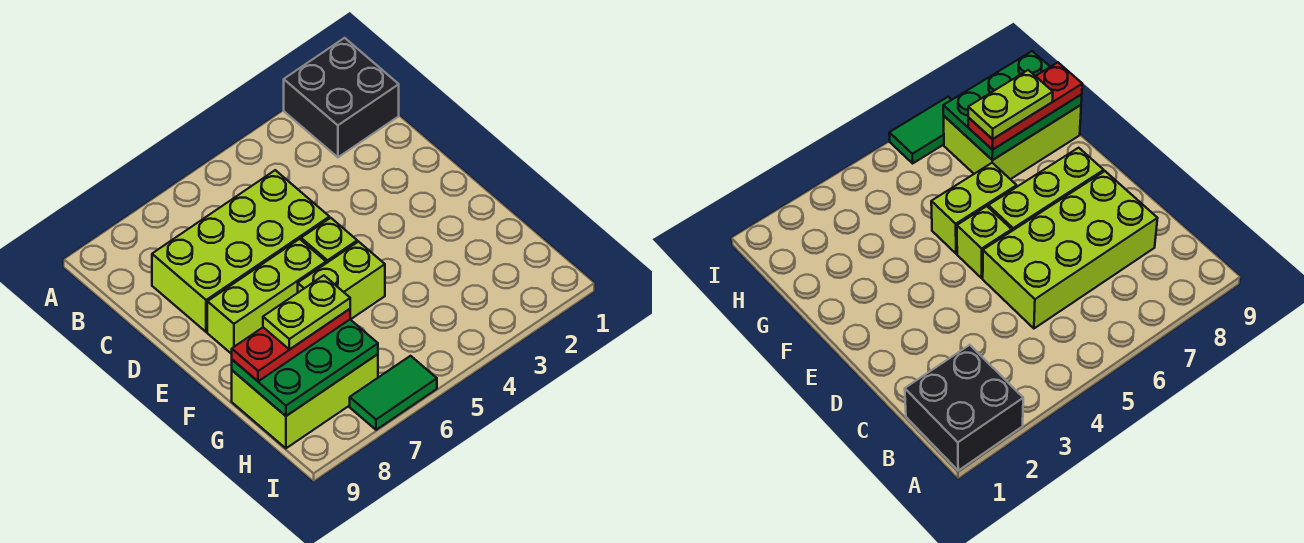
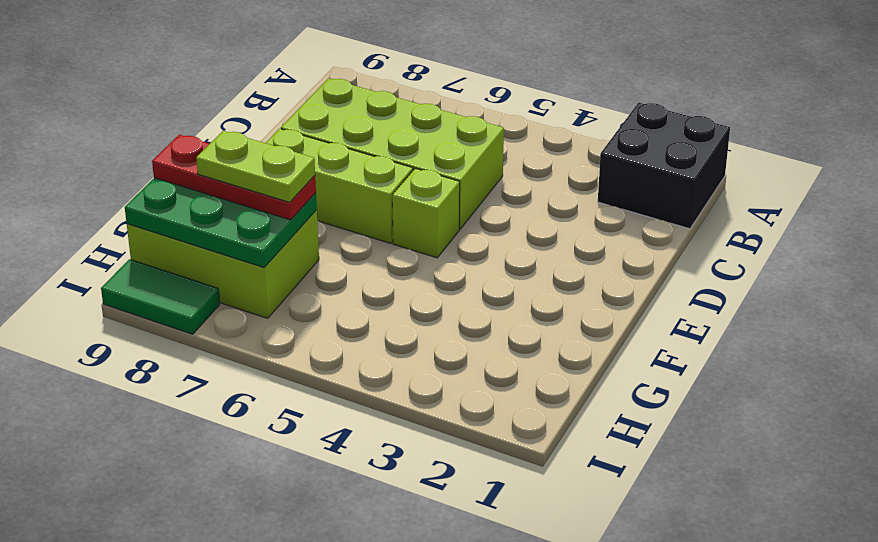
lime 1x2 brick [298,242,385,320] -> none
green 1x2 tile [350,356,437,430] -> green 1x2 tile moved to [101,259,220,334]

